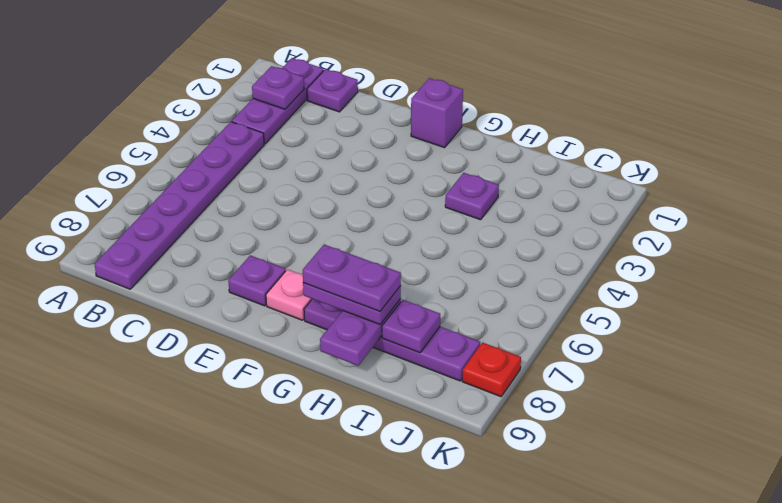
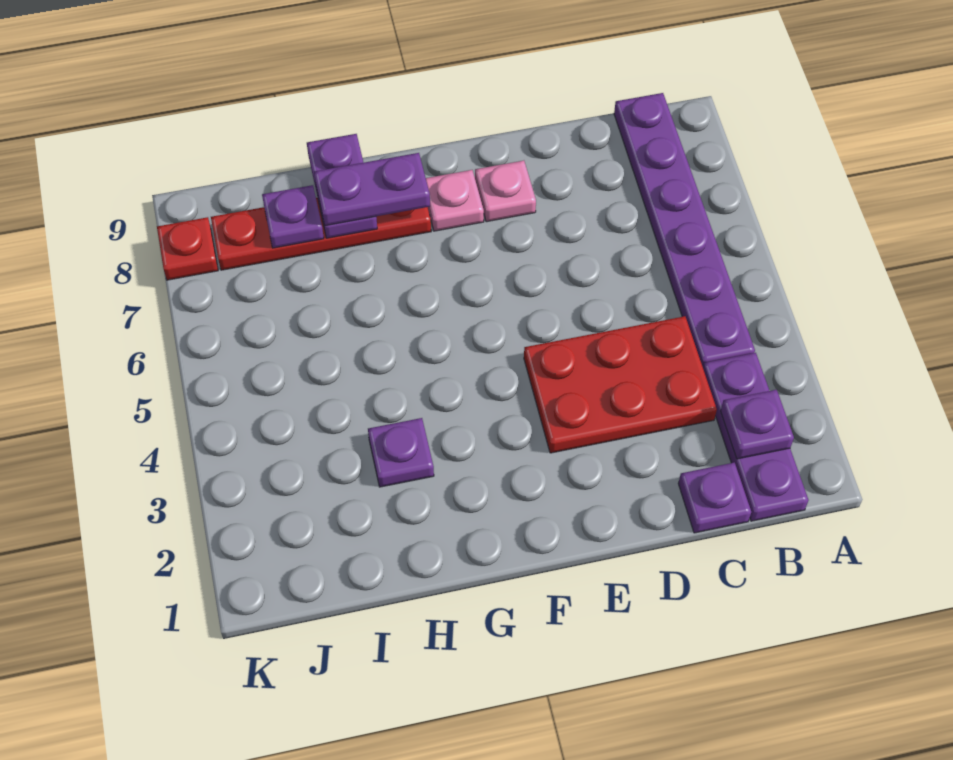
none -> red 2x3 plate [524,316,717,453]
purple 1x1 plate [228,255,286,306] -> pink 1x1 plate [475,161,536,222]
purple 1x1 brick [411,78,463,148] -> none
purple 1x4 plate [304,299,480,381] -> red 1x4 plate [211,198,431,270]
purple 1x2 plate [303,245,401,311] -> none

